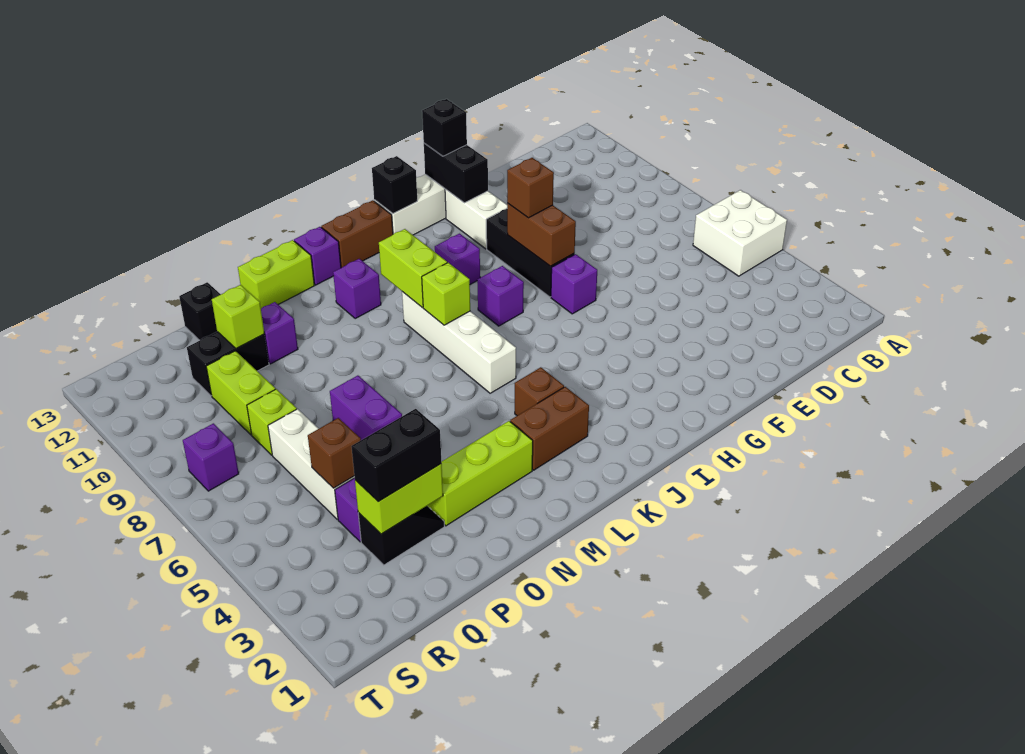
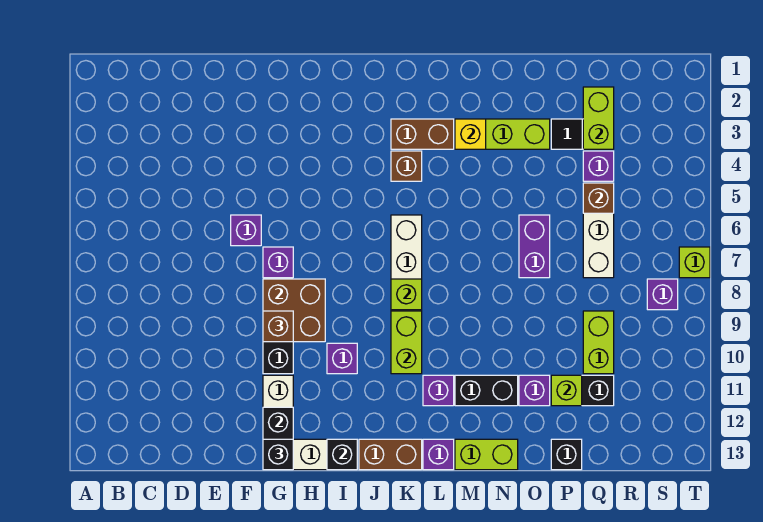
white 2x2 brick [693,190,787,276] -> none
brown 1x2 brick [507,203,576,266] -> brown 2x2 brick [263,279,325,342]
purple 1x1 brick [477,266,524,326] -> purple 1x1 brick moved to [231,215,261,246]
none -> yellow 1x1 brick [455,119,486,149]
lime 1x2 brick [355,464,443,534] -> lime 1x2 brick turned to [583,87,614,149]
black 1x2 brick [351,409,441,502] -> black 1x2 brick moved to [455,375,518,406]
lime 1x1 brick [247,389,297,455] -> lime 1x1 brick moved to [679,247,710,278]

